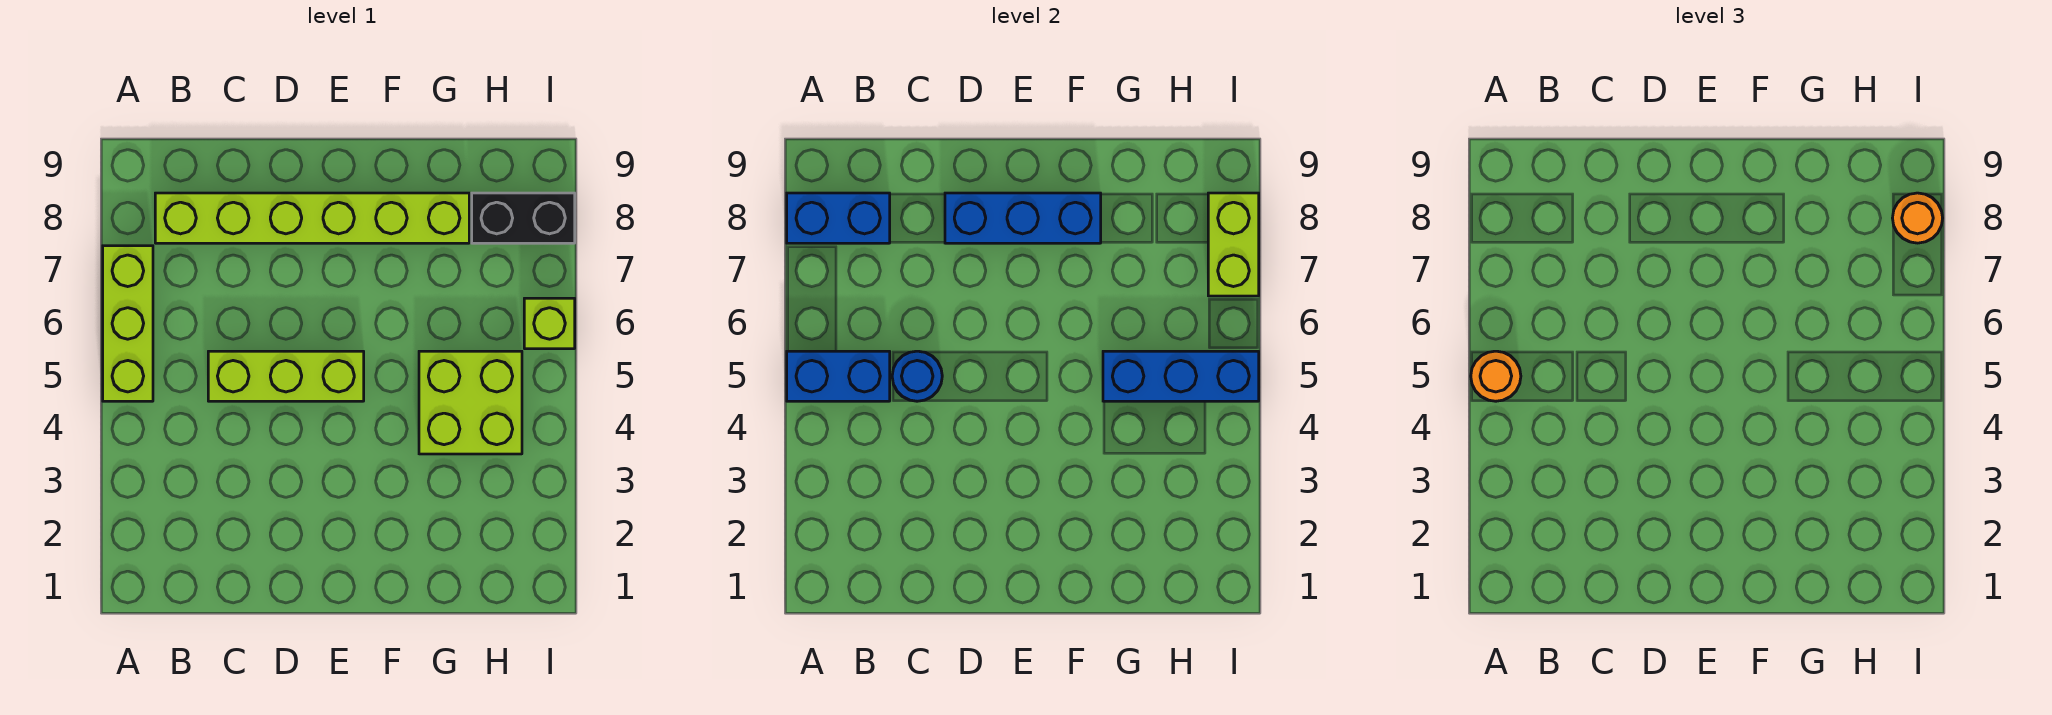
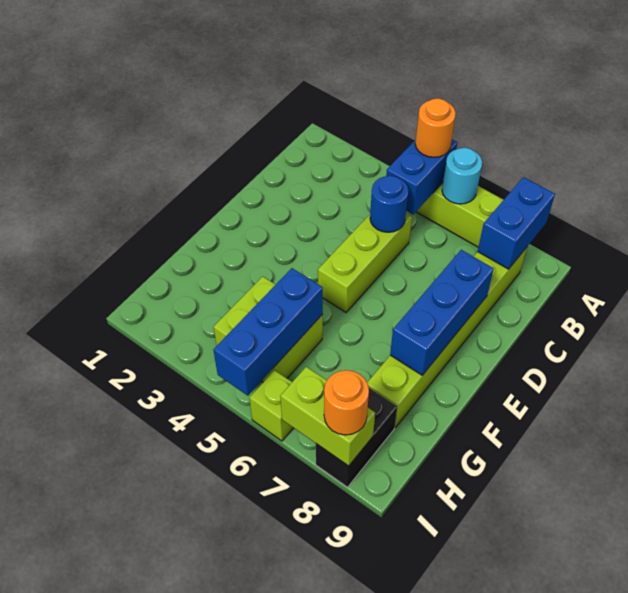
none -> cyan 1x1 round brick [442,148,482,204]

